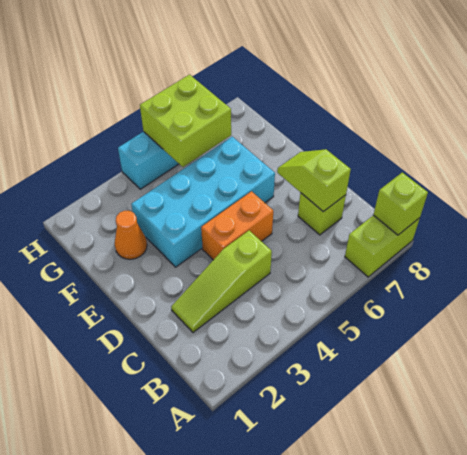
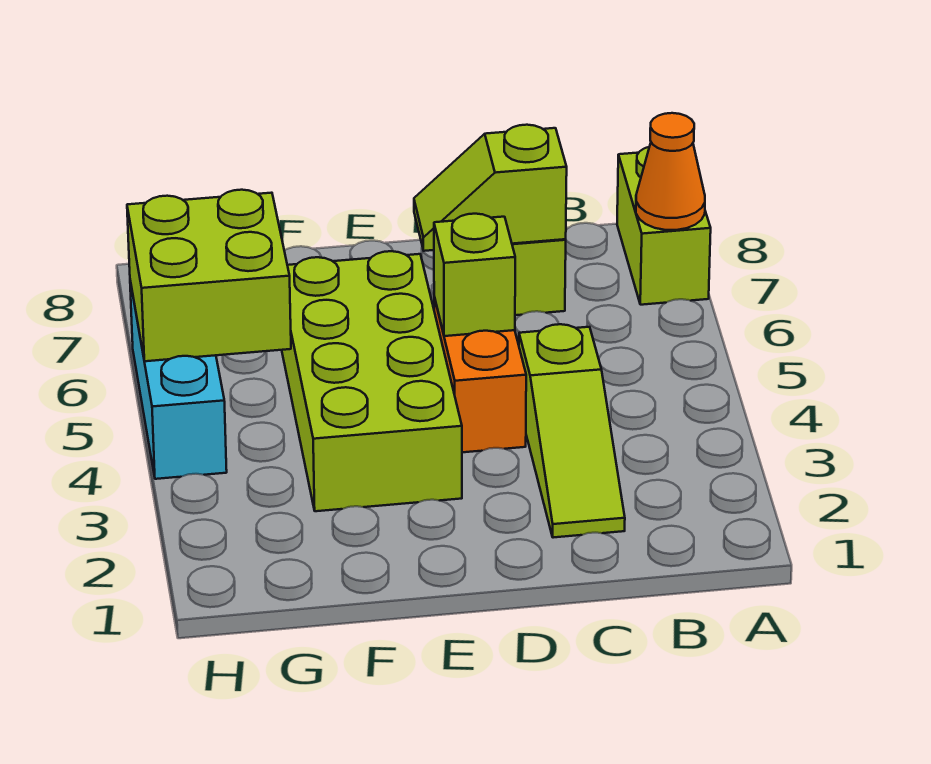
lime 1x1 brick [373,172,428,235] -> lime 1x1 brick moved to [434,214,515,336]
cyan 2x4 brick [131,137,275,267] -> lime 2x4 brick [282,251,462,511]
orange 1x1 cone [115,211,147,259] -> orange 1x1 cone moved to [636,113,705,230]

